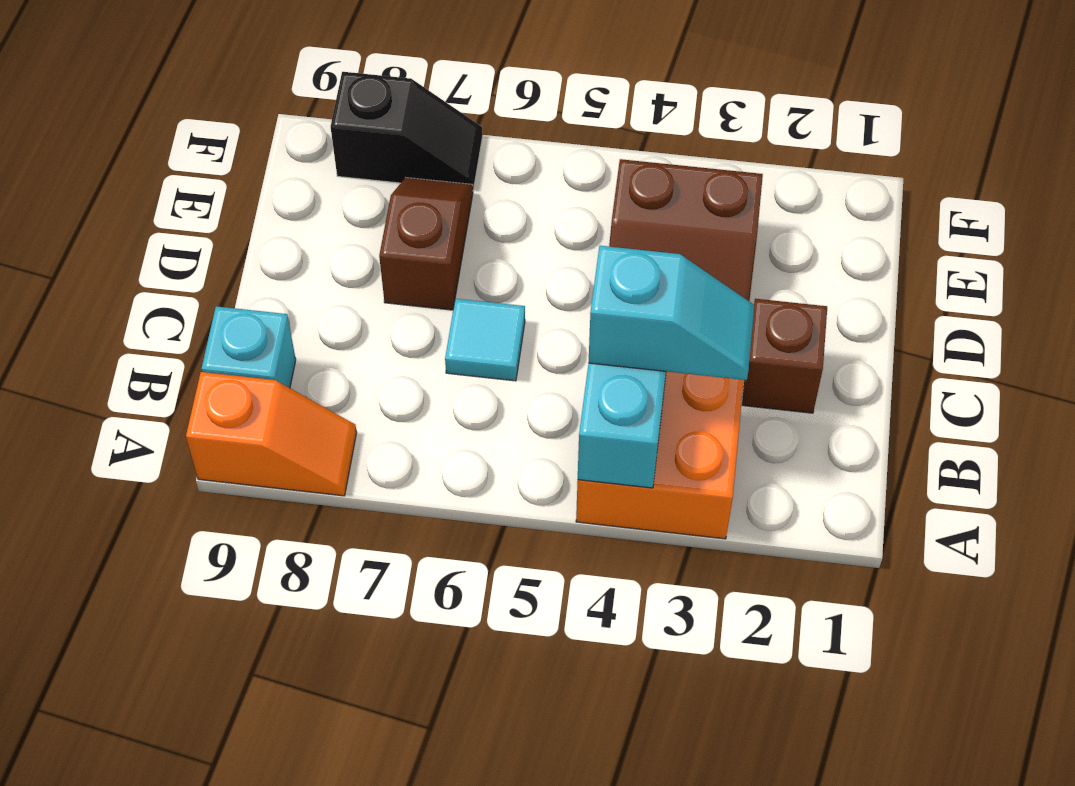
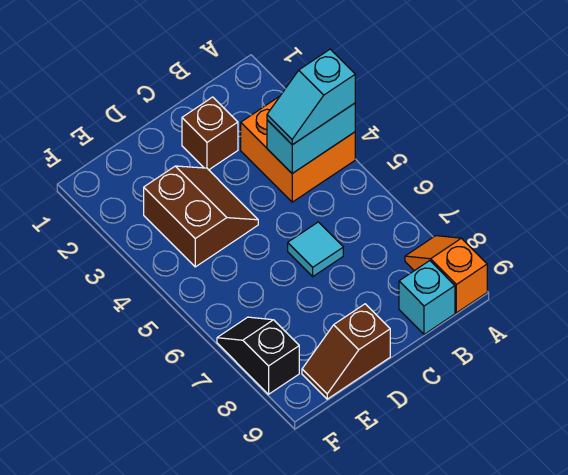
cyan 1x2 slope [589,246,754,380] -> cyan 1x2 slope turned to [267,49,355,145]
brown 1x2 slope [379,178,473,310] -> brown 1x2 slope moved to [302,304,390,399]

